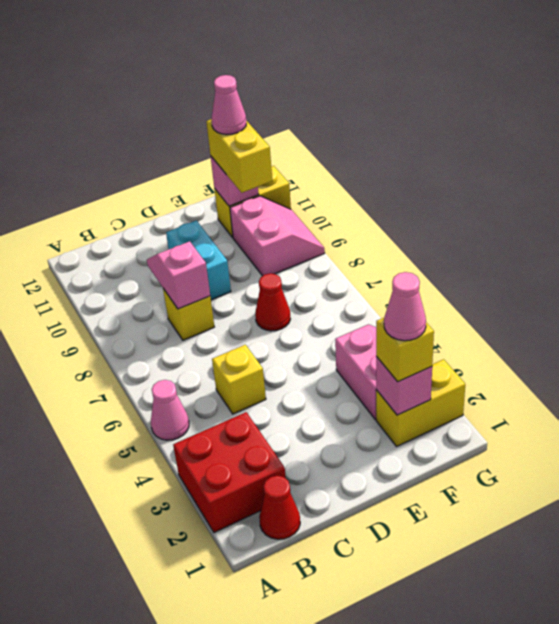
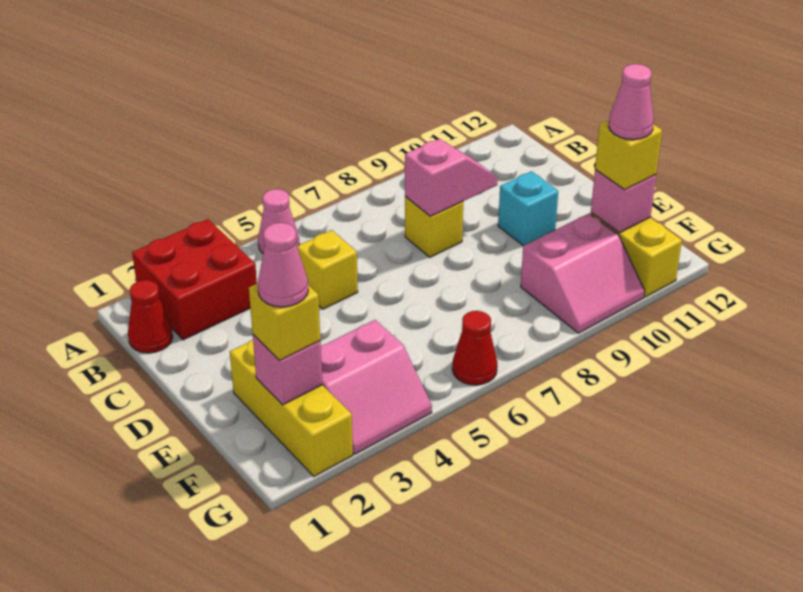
cyan 1x2 brick [166,220,231,300] -> cyan 1x1 brick [498,171,558,246]
red 1x1 cone [255,273,290,331] -> red 1x1 cone moved to [452,311,497,385]
yellow 1x2 brick [376,359,465,446] -> yellow 1x3 brick [230,339,353,476]
yellow 1x2 brick [206,119,272,193] -> yellow 1x1 brick [595,121,662,190]

